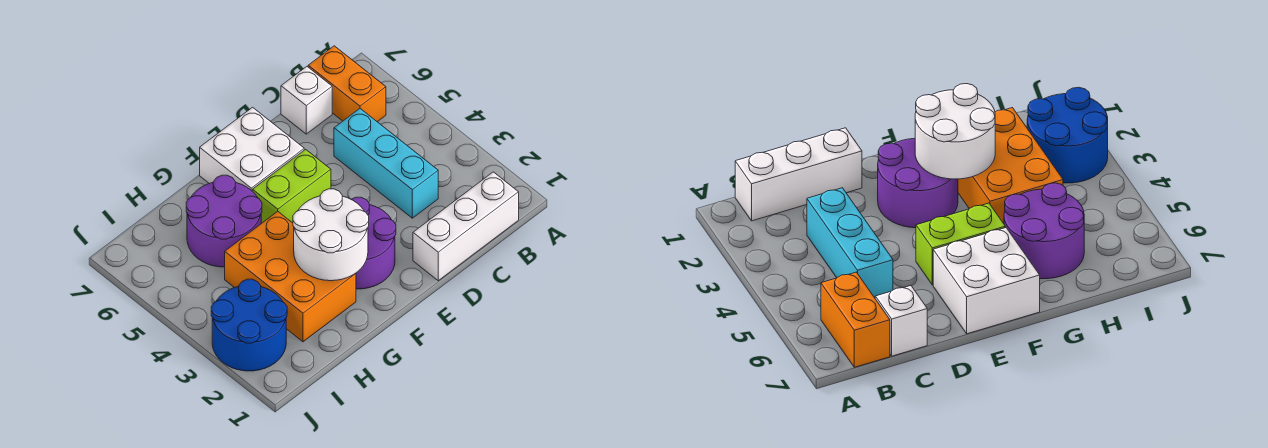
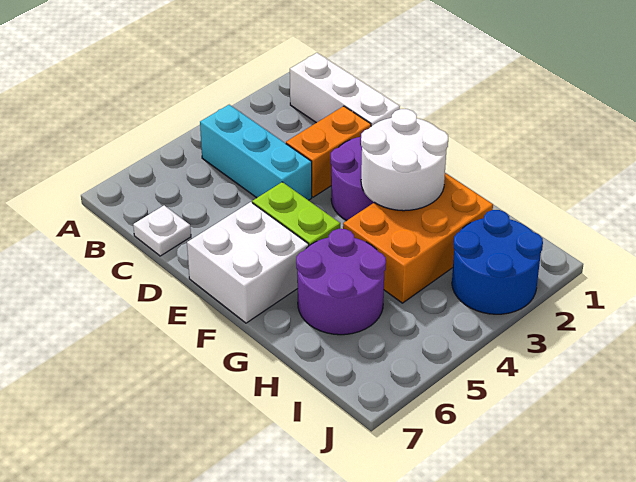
orange 1x2 brick [308,46,386,122] -> orange 1x2 brick moved to [286,106,371,197]
cyan 1x3 brick [334,109,438,218] -> cyan 1x3 brick turned to [200,105,312,200]
white 1x1 brick [281,67,332,134] -> white 1x1 plate [133,205,191,256]

